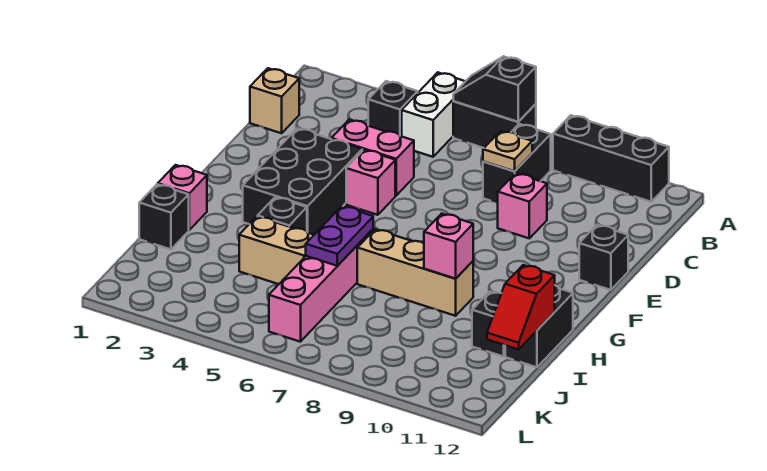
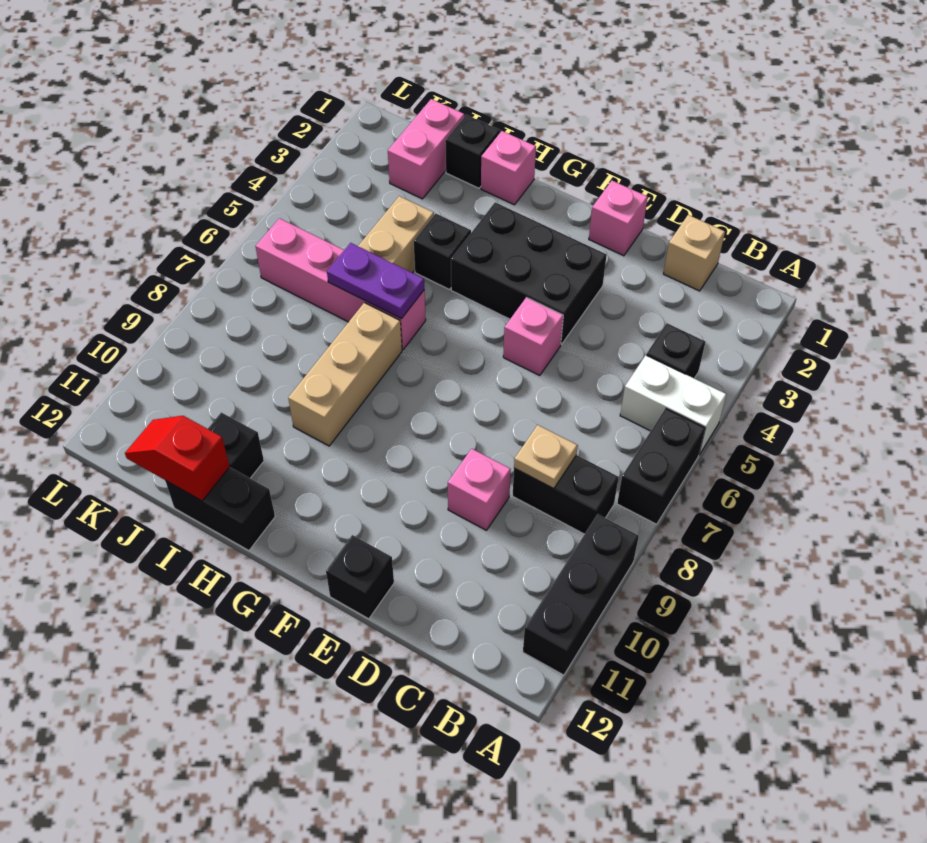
black 1x2 slope [453,56,536,122] -> none
pink 1x2 brick [331,120,414,195] -> pink 1x2 brick moved to [388,99,464,199]
pink 1x1 brick [424,214,473,279] -> pink 1x1 brick moved to [589,181,648,256]

